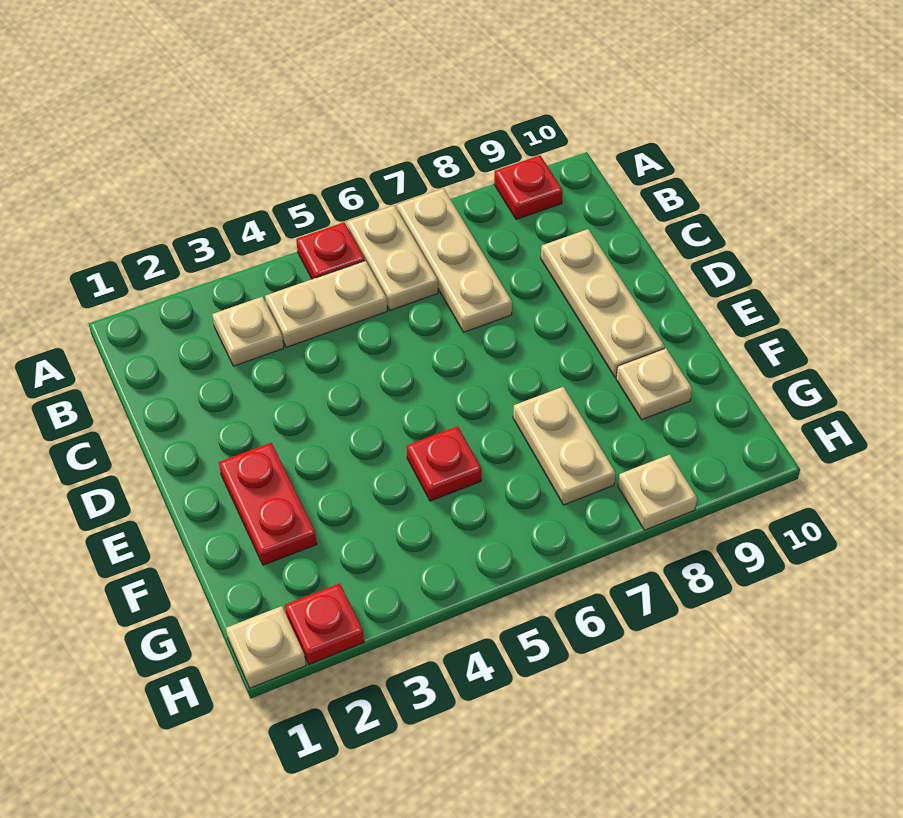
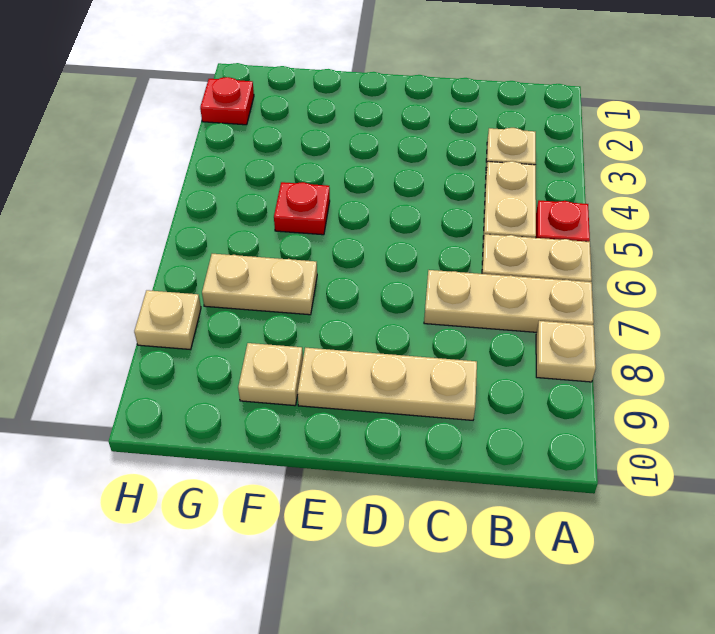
red 1x1 plate [494,156,563,219] -> none
red 1x2 plate [219,443,317,565] -> none
tan 1x1 plate [226,606,306,688] -> tan 1x1 plate moved to [536,321,596,382]

